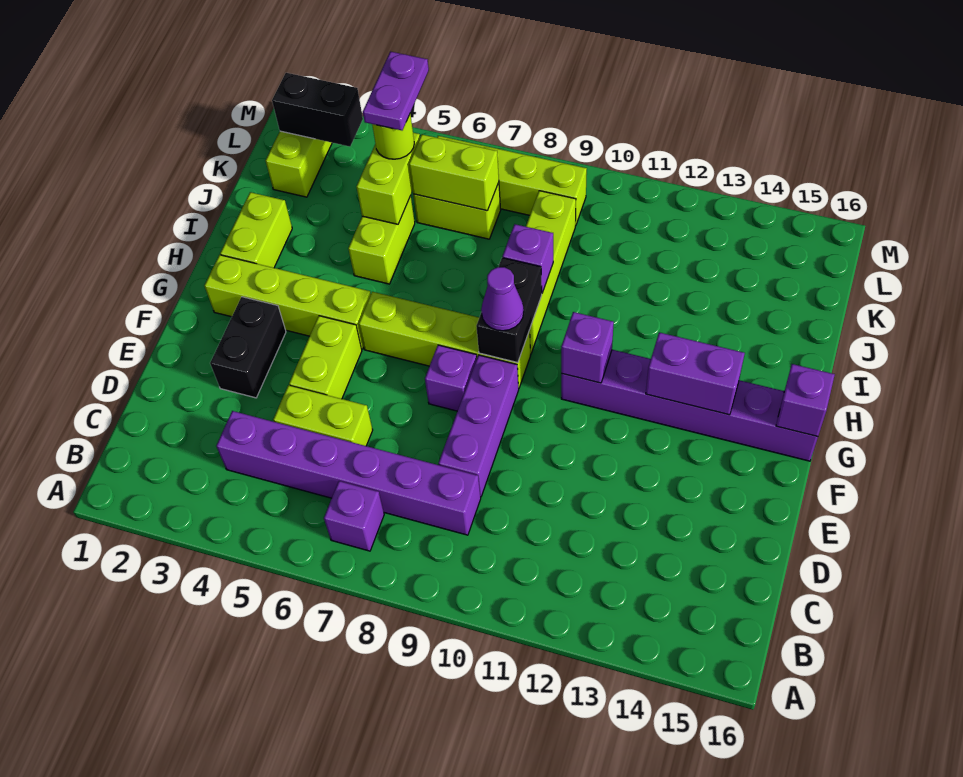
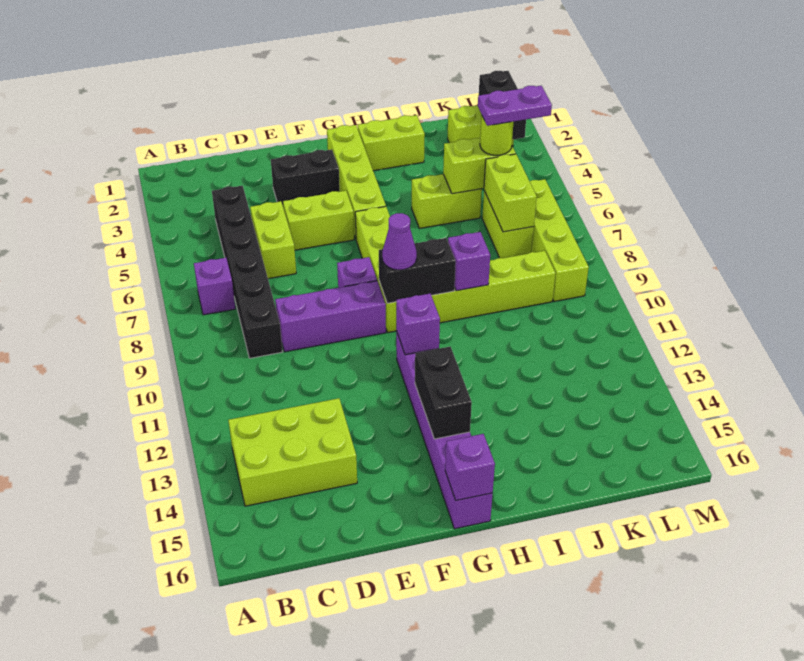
none -> lime 2x3 brick [228,398,357,506]
purple 1x6 brick [216,411,481,535] -> black 1x6 brick [212,186,283,358]
purple 1x2 brick [646,332,745,415] -> black 1x2 brick [415,347,472,439]

